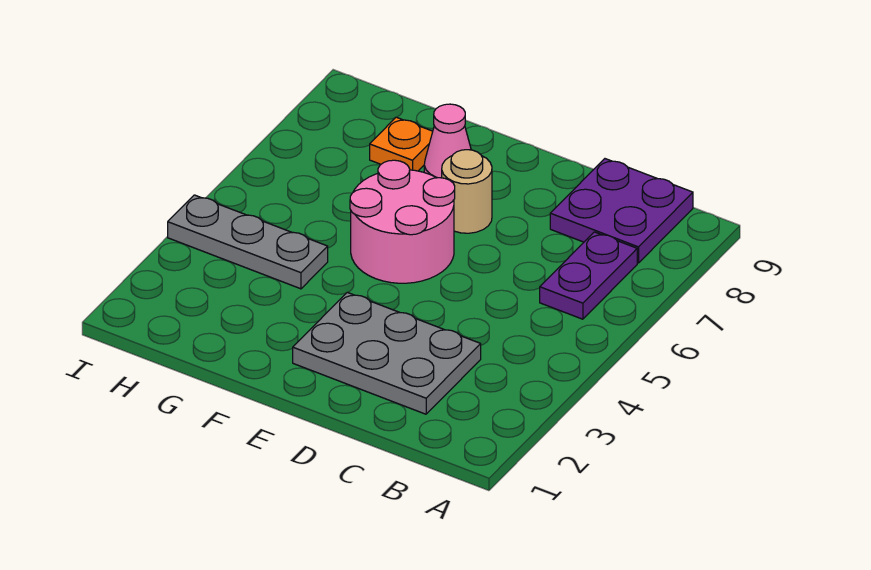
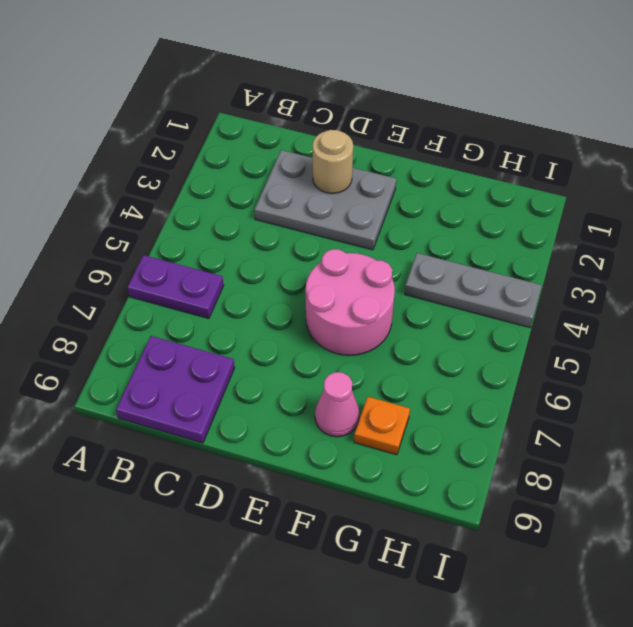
purple 1x2 plate [540,232,637,319] -> purple 1x2 plate turned to [127,255,224,318]
tan 1x1 round brick [442,150,492,233] -> tan 1x1 round brick moved to [313,130,353,193]

